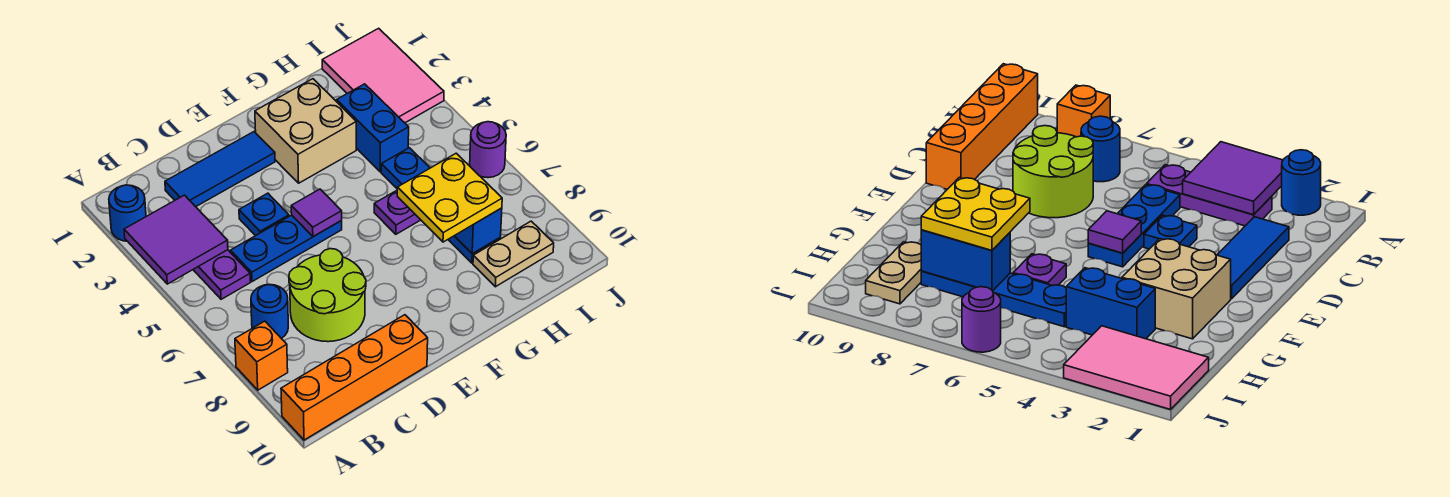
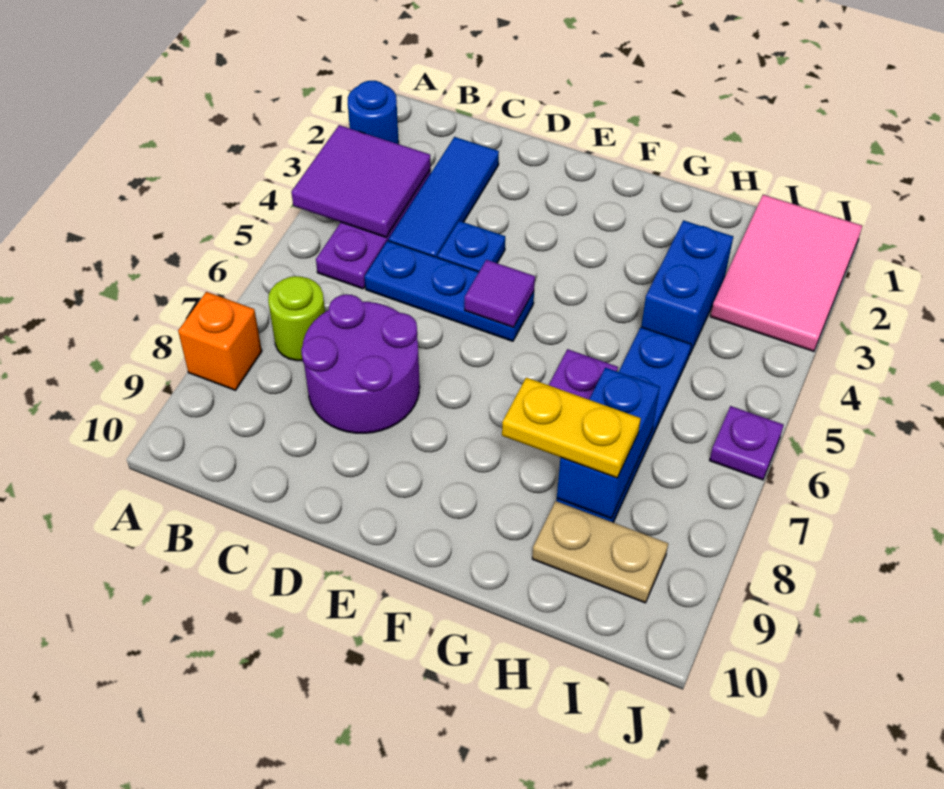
orange 1x4 brick [281,315,428,440] -> none
blue 1x1 round brick [251,285,288,338] -> lime 1x1 round brick [268,276,325,361]
blue 1x3 tile [165,132,275,207] -> blue 1x3 tile turned to [389,137,499,257]
lime 2x2 round brick [289,249,366,342] -> purple 2x2 round brick [301,294,420,433]
tan 2x2 brick [255,79,356,183] -> none
yellow 2x2 plate [397,153,502,242] -> yellow 1x2 plate [502,377,641,478]
purple 1x1 round brick [470,122,506,178] -> purple 1x1 plate [710,406,784,480]

